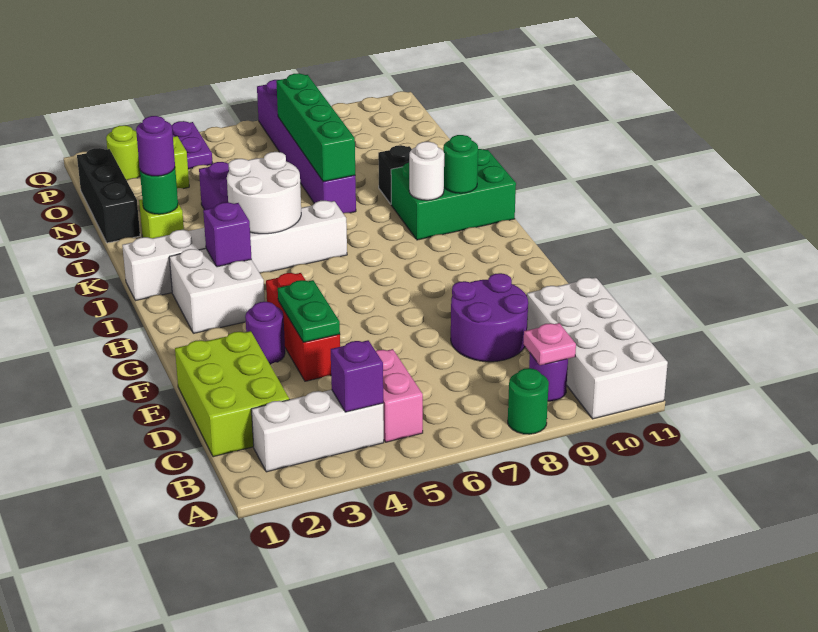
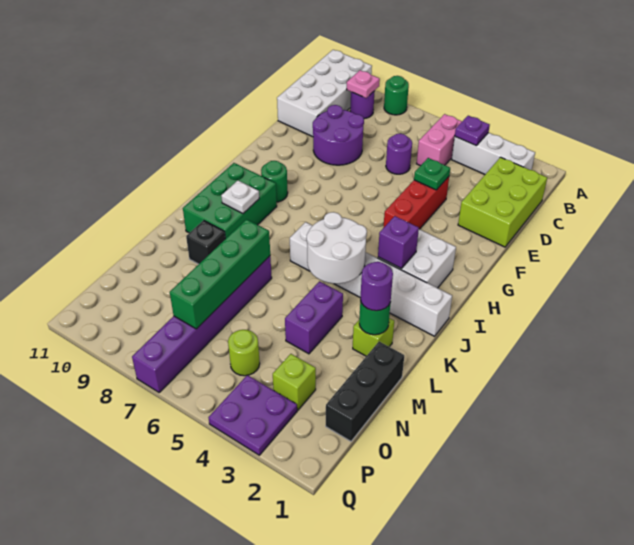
purple 1x1 brick [331,340,383,412] -> purple 1x1 plate [455,116,490,146]
green 1x2 plate [278,280,340,342] -> green 1x1 plate [414,158,450,190]
purple 1x1 round brick [245,302,285,364] -> purple 1x1 round brick moved to [386,134,412,174]
green 2x3 brick [391,149,516,240] -> green 2x3 brick turned to [183,163,277,239]
white 1x1 round brick [409,141,444,200] -> white 1x1 plate [221,181,259,213]
green 1x1 round brick [443,135,478,193] -> green 1x1 round brick moved to [261,161,288,202]
lime 1x1 round brick [106,125,140,180] -> lime 1x1 round brick moved to [228,330,260,376]

